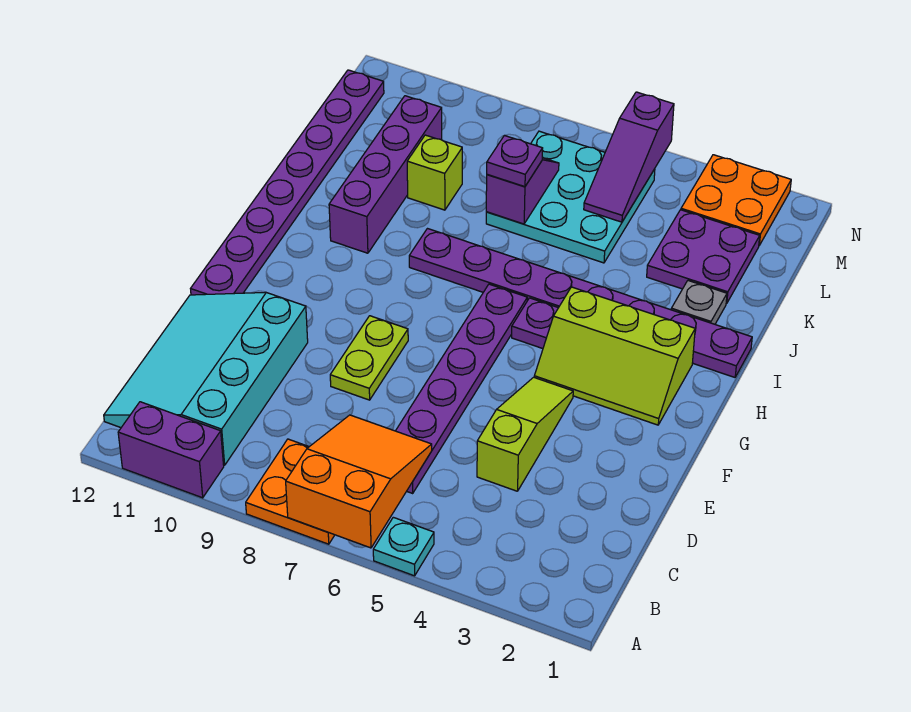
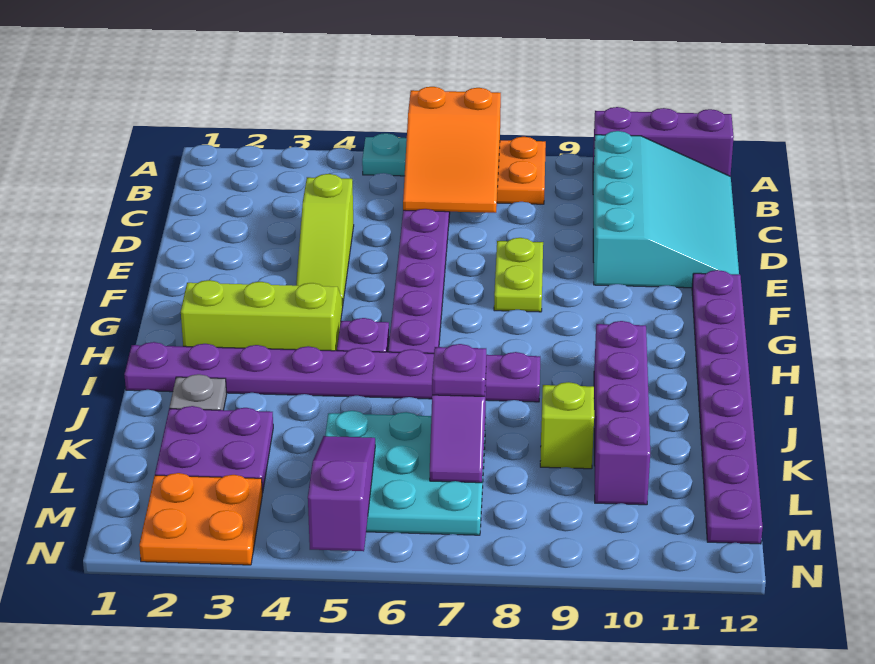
purple 1x2 brick [118,402,224,498] -> purple 1x3 brick [593,107,734,176]

